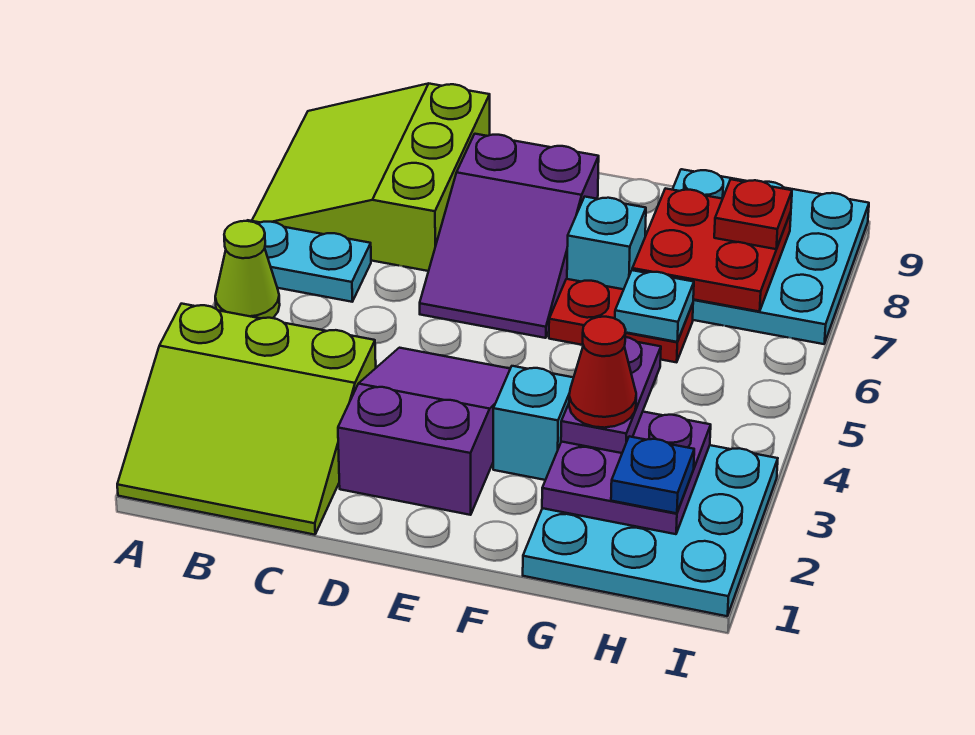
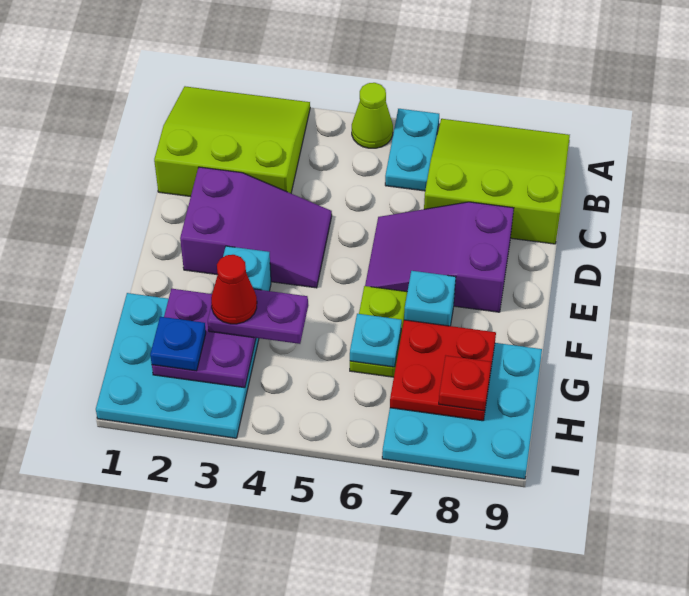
lime 3x3 slope [117,304,376,535] -> lime 3x3 slope turned to [154,86,310,197]
red 1x2 plate [549,279,693,362] -> lime 1x2 plate [350,286,407,377]

